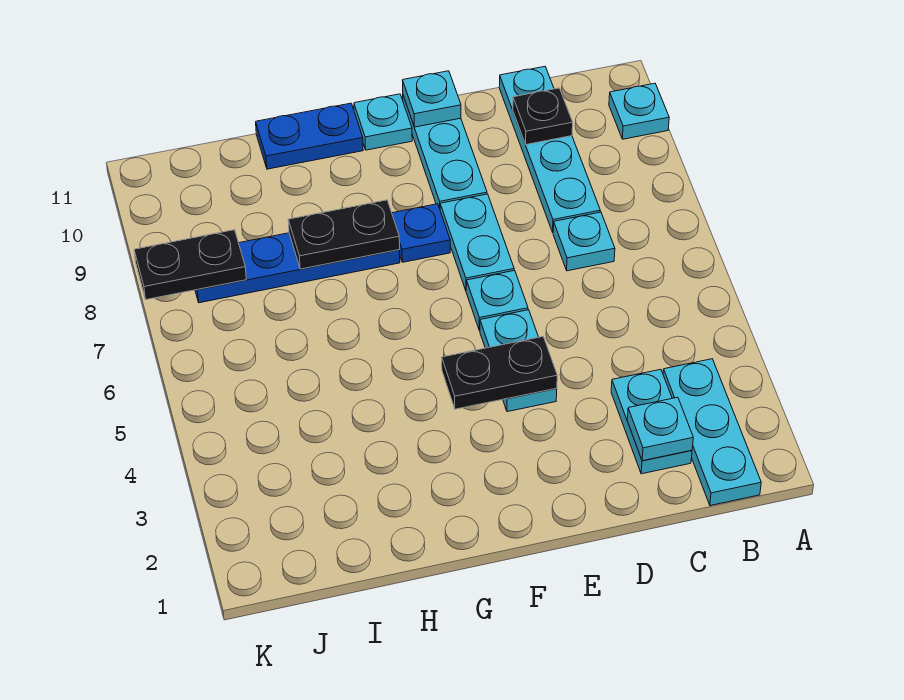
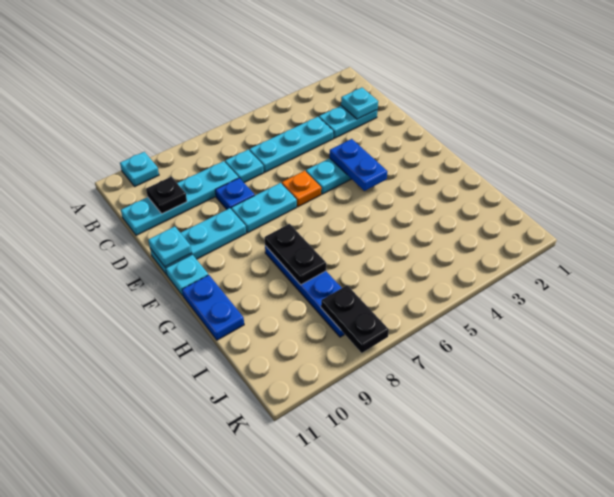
cyan 1x3 plate [663,359,761,506] -> cyan 1x3 plate moved to [249,117,334,172]
black 1x2 plate [442,337,557,409] -> blue 1x2 plate [330,139,387,191]
cyan 1x1 plate [466,270,528,330] -> orange 1x1 plate [282,171,321,207]
blue 1x1 plate [392,204,450,262] -> blue 1x1 plate moved to [215,178,255,209]

